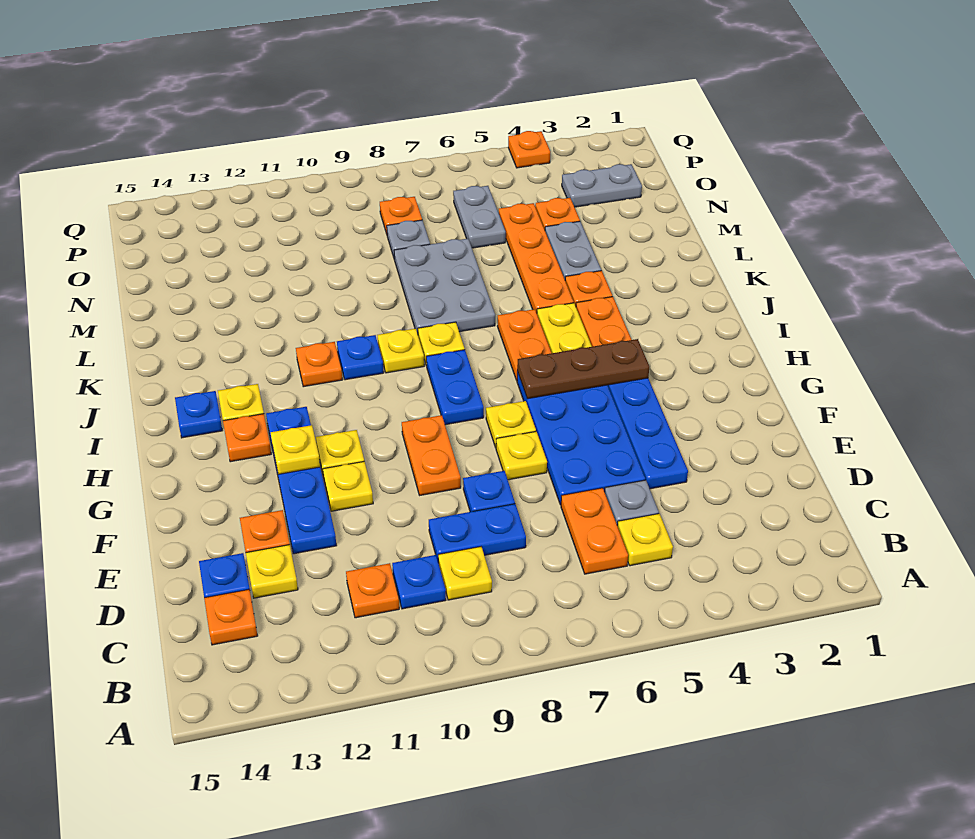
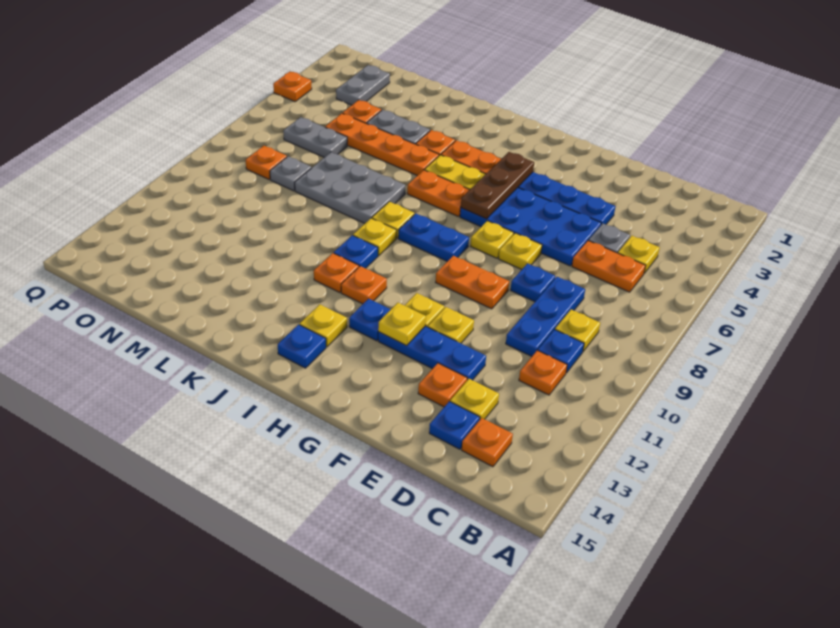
blue 1x2 plate [429,504,526,564] -> blue 1x3 plate [506,277,585,356]
orange 1x1 plate [223,414,271,462] -> orange 1x1 plate moved to [341,266,387,304]

